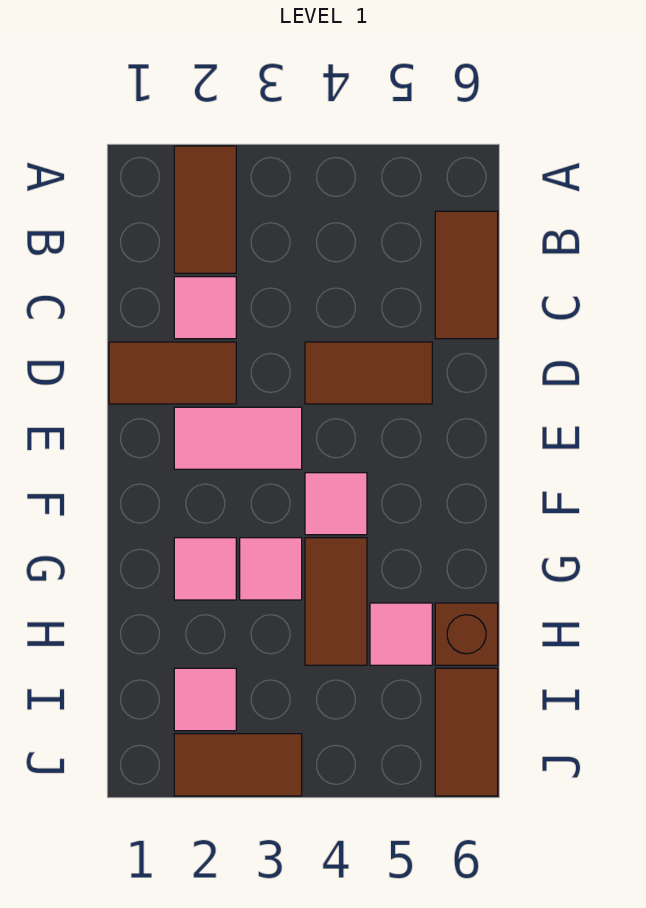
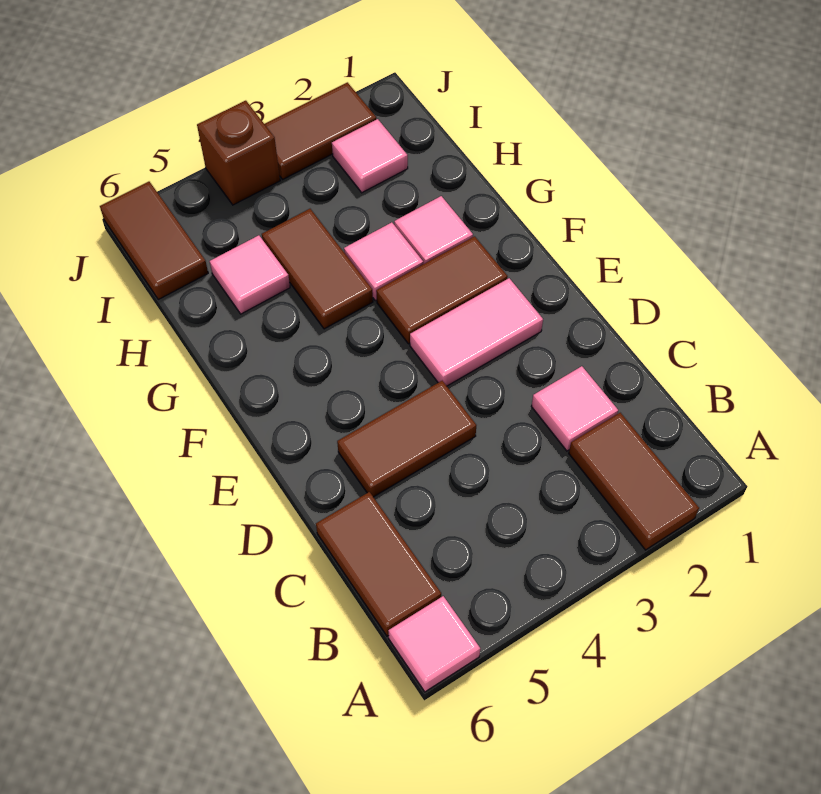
brown 1x2 tile [109,342,236,404] -> brown 1x2 tile moved to [376,236,508,344]
pink 1x1 tile [305,473,367,535] -> pink 1x1 tile moved to [388,596,480,692]
brown 1x1 brick [435,603,498,665] -> brown 1x1 brick moved to [197,101,280,205]

